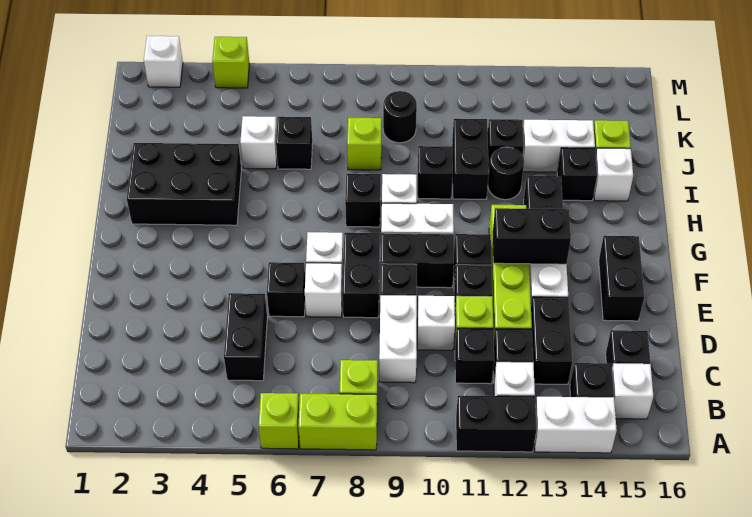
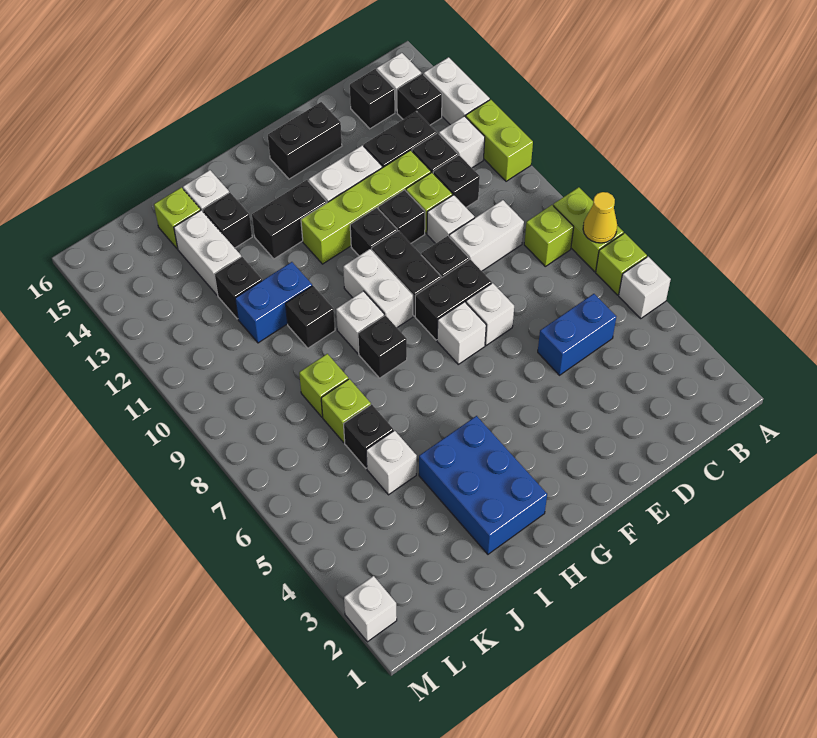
none -> white 1x1 brick [619,257,671,318]
none -> yellow 1x1 cone [583,192,617,243]
black 1x2 brick [456,396,536,452] -> lime 1x2 brick [466,99,533,181]
black 1x2 brick [224,293,267,381] -> blue 1x2 brick [538,294,616,375]
black 1x1 brick [267,262,305,317] -> none
black 1x2 brick [492,208,571,264] -> none
black 2x3 brick [127,143,241,225] -> blue 2x3 brick [419,416,547,554]
black 1x2 brick [452,119,489,199] -> blue 1x2 brick [235,262,312,343]
black 1x1 round brick [488,147,524,200] -> none
black 1x1 round brick [383,91,417,143] -> none
lime 1x1 brick [212,37,249,88] -> lime 1x1 brick moved to [321,379,371,442]

